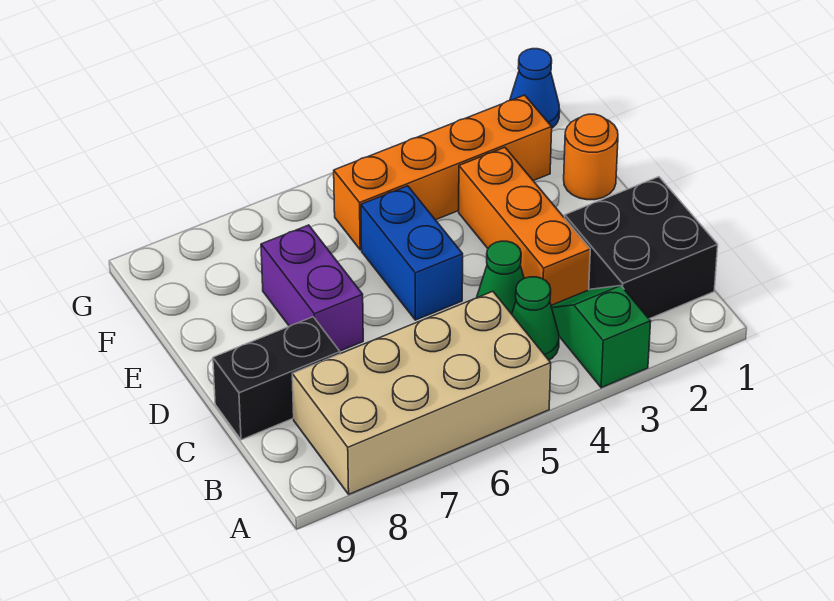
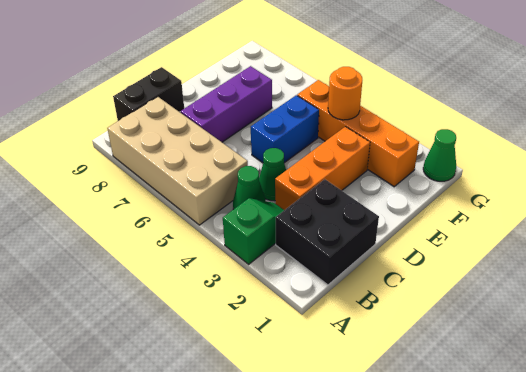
black 1x2 brick [213,317,340,440] -> black 1x2 brick turned to [113,67,184,121]
purple 1x2 brick [261,225,363,351] -> purple 1x3 brick [181,66,272,142]
orange 1x1 round brick [564,114,618,200] -> orange 1x1 round brick moved to [328,67,362,120]
blue 1x1 cone [510,49,560,128] -> green 1x1 cone [423,129,456,181]

